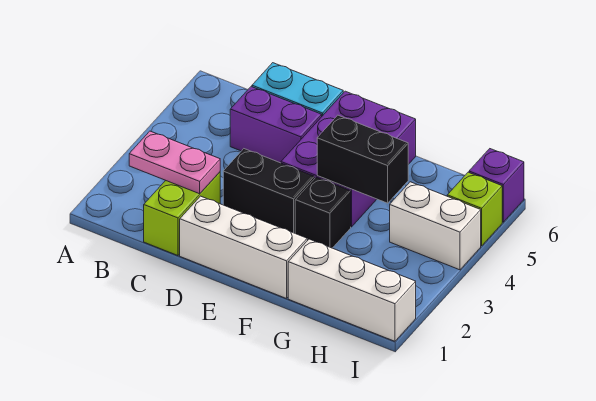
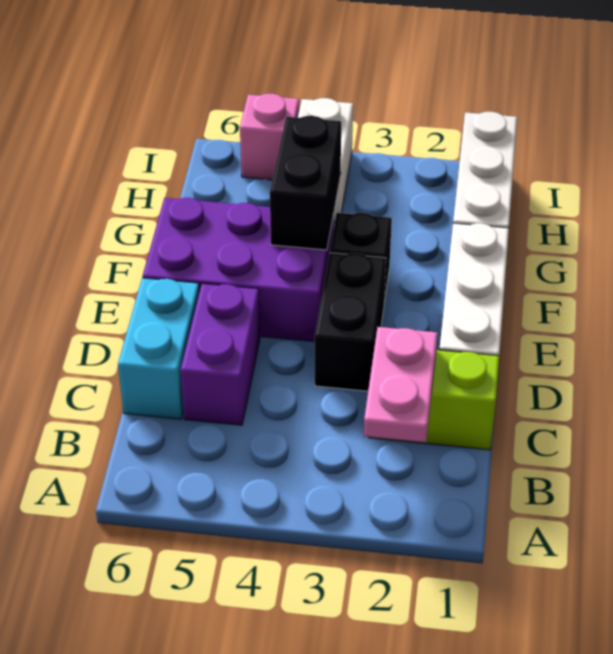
lime 1x1 brick [447,172,502,246] -> pink 1x1 brick [240,94,299,180]
purple 1x1 brick [469,149,524,222] -> none

